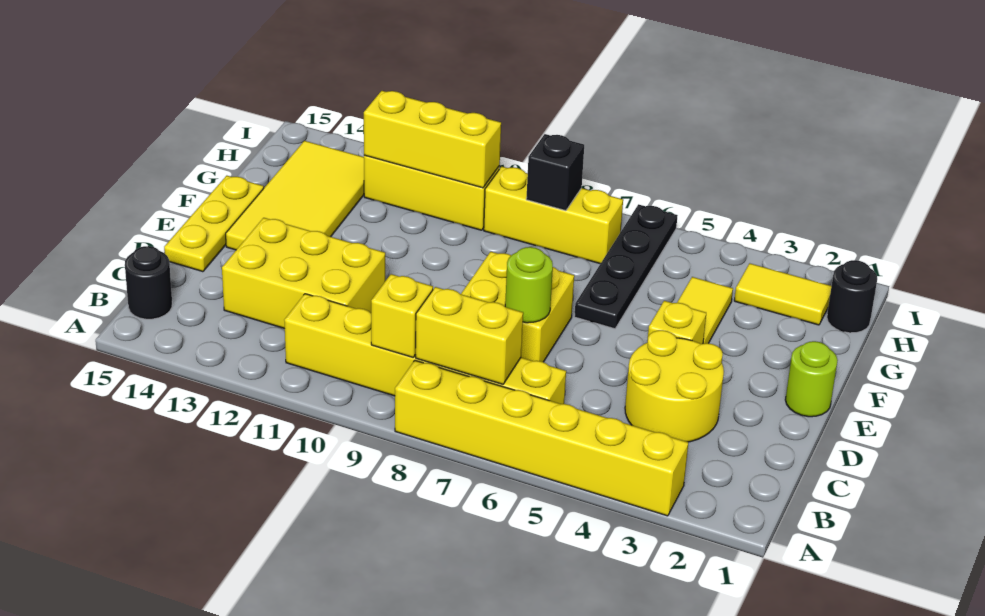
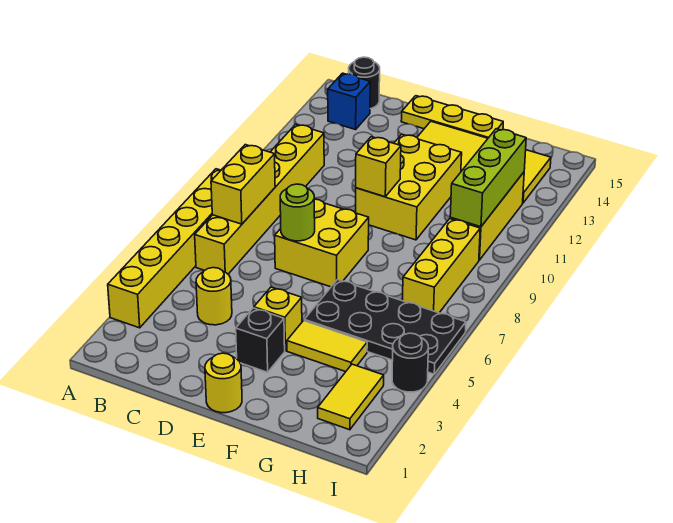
yellow 1x1 brick [371,274,433,357] -> yellow 1x1 brick moved to [356,137,401,197]
none -> blue 1x1 brick [328,73,370,130]
yellow 2x2 round brick [625,330,724,442] -> yellow 1x1 round brick [196,268,232,325]
yellow 2x3 brick [222,218,385,329] -> yellow 2x3 brick moved to [356,134,462,240]
lime 1x1 round brick [785,341,838,417] -> yellow 1x1 round brick [205,353,242,413]
black 1x4 plate [574,204,678,329] -> black 2x4 plate [304,280,466,374]
black 1x1 round brick [827,260,877,333] -> black 1x1 round brick moved to [392,333,428,392]
black 1x1 brick [526,134,584,211] -> black 1x1 brick moved to [236,308,285,372]
yellow 1x3 brick [364,91,501,188] -> lime 1x3 brick [450,129,526,227]

